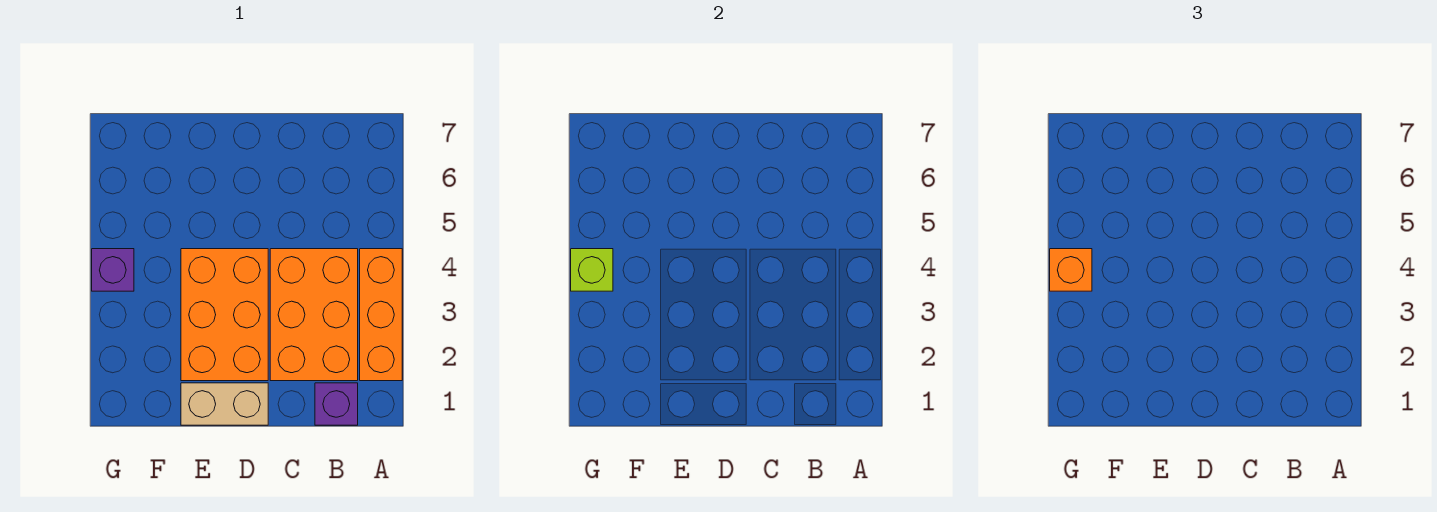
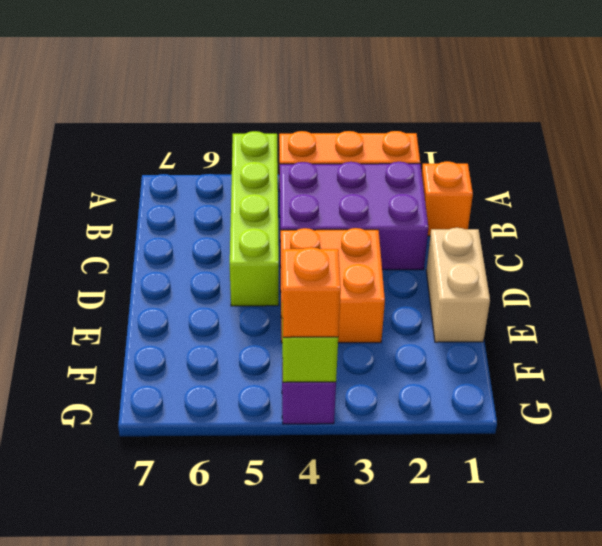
none -> lime 1x4 brick [230,131,279,306]
purple 1x1 brick [315,383,358,425] -> orange 1x1 brick [422,161,473,236]
orange 2x3 brick [270,249,358,381] -> purple 2x3 brick [280,162,428,270]
orange 2x3 brick [181,249,268,381] -> orange 2x2 brick [281,228,385,343]

